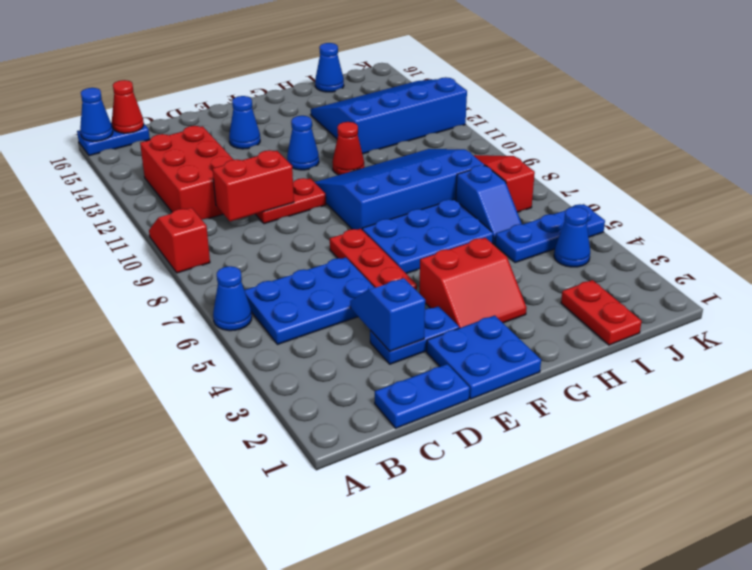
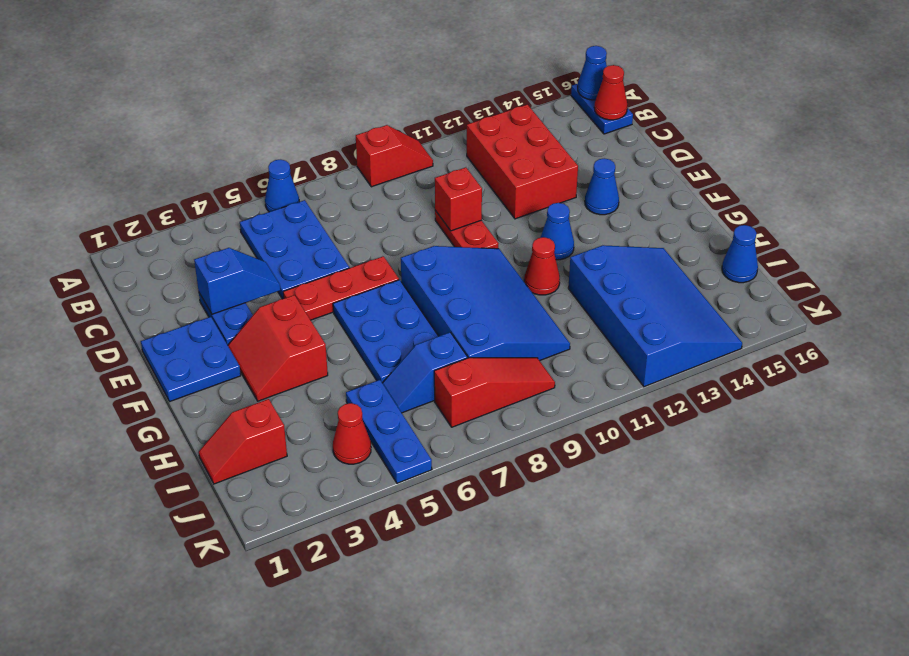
red 2x3 brick [140,126,234,219] -> red 2x3 brick turned to [467,104,578,219]
blue 1x2 plate [375,364,470,428] -> none
red 1x2 brick [213,150,294,221] -> red 1x1 brick [435,167,482,231]
red 1x2 plate [561,280,642,345] -> red 1x2 slope [199,399,287,484]
blue 1x1 cone [554,207,590,267] -> red 1x1 cone [333,403,371,464]

